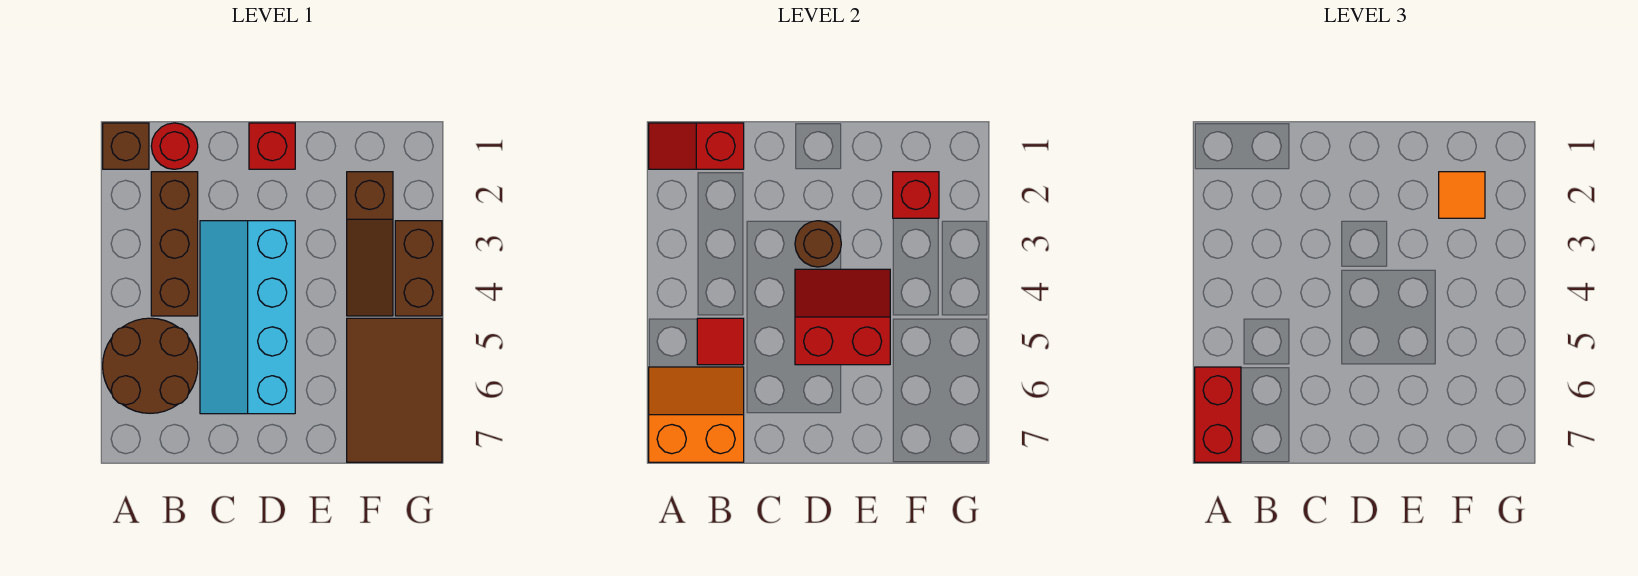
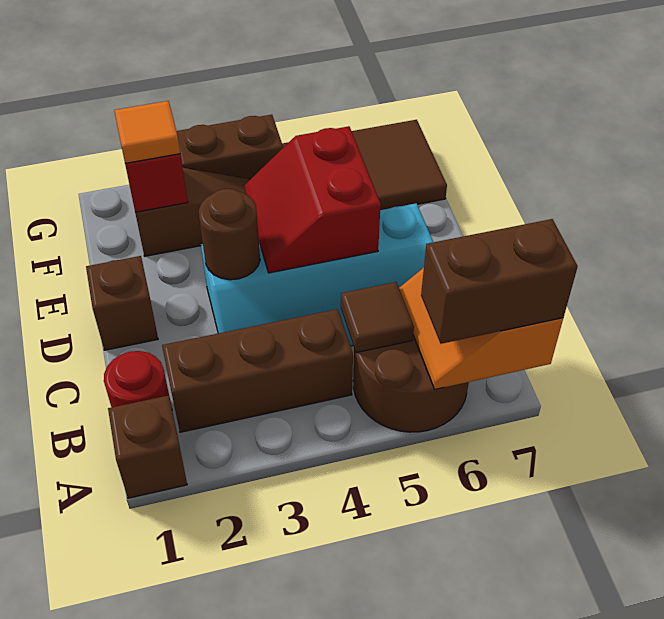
red 1x2 slope [649,123,744,169] -> none
red 1x2 brick [1195,367,1241,462] -> brown 1x2 brick [421,219,578,344]
red 1x1 tile [697,318,744,365] -> brown 1x1 tile [341,282,414,353]
red 1x1 brick [249,123,295,169] -> brown 1x1 brick [86,256,158,350]

